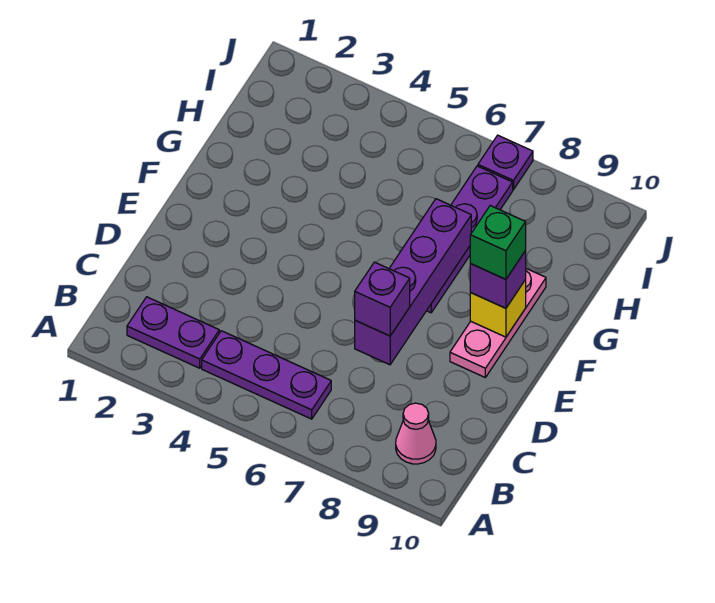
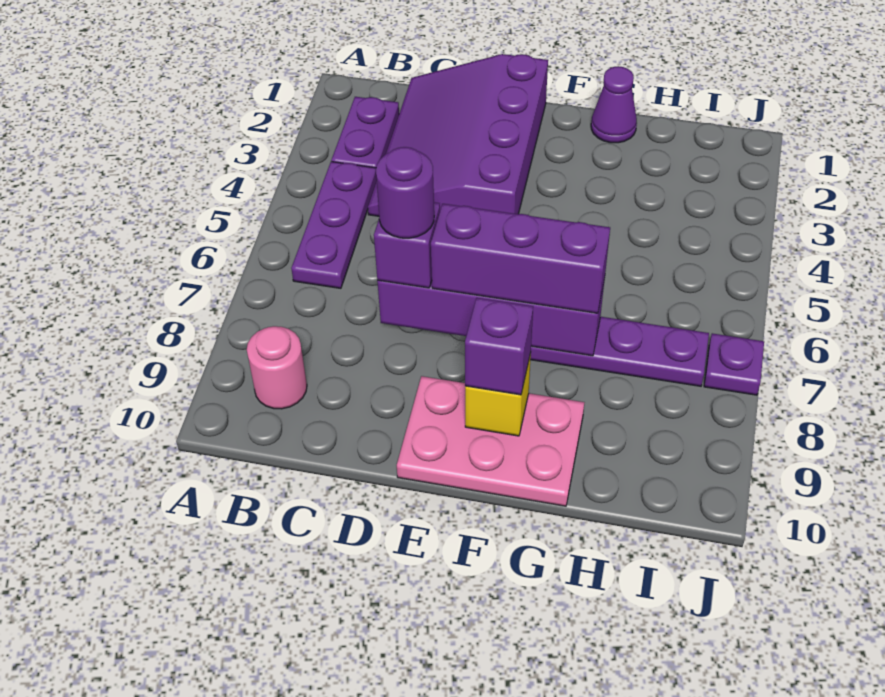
pink 1x1 cone [396,403,436,464] -> pink 1x1 round brick [247,326,307,409]
none -> purple 3x4 slope [368,54,548,216]
none -> purple 1x1 round brick [376,147,434,238]
none -> purple 1x3 brick [431,204,610,313]
pink 1x3 plate [450,269,546,377] -> pink 2x3 plate [397,376,584,506]
green 1x1 brick [470,206,526,279] -> none
none -> purple 1x1 cone [591,66,637,143]

